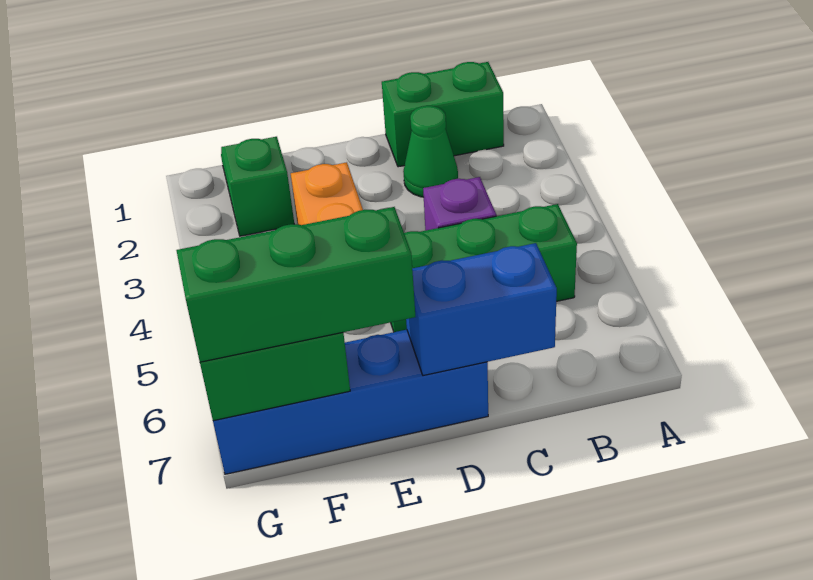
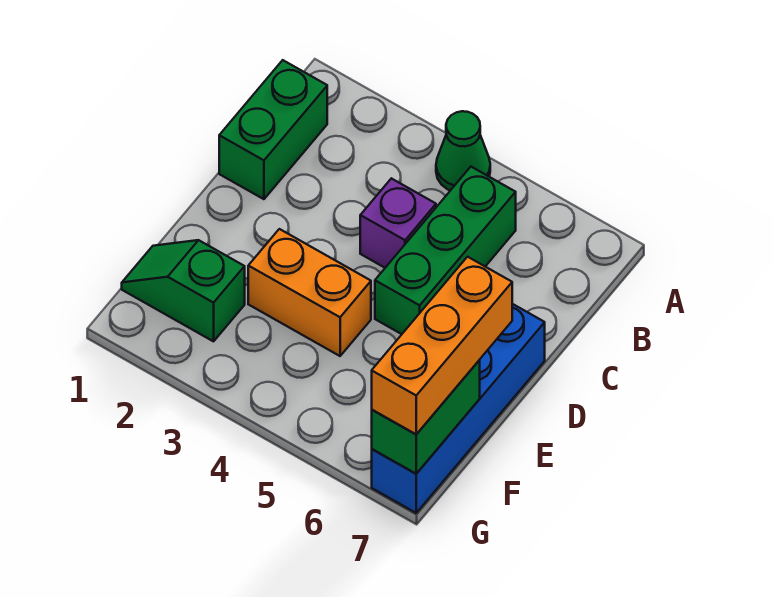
green 1x1 cone [403,106,458,197] -> green 1x1 cone moved to [436,111,490,191]
blue 1x2 brick [406,243,557,376] -> none
green 1x3 brick [176,207,415,362] -> orange 1x3 brick [372,257,512,434]

